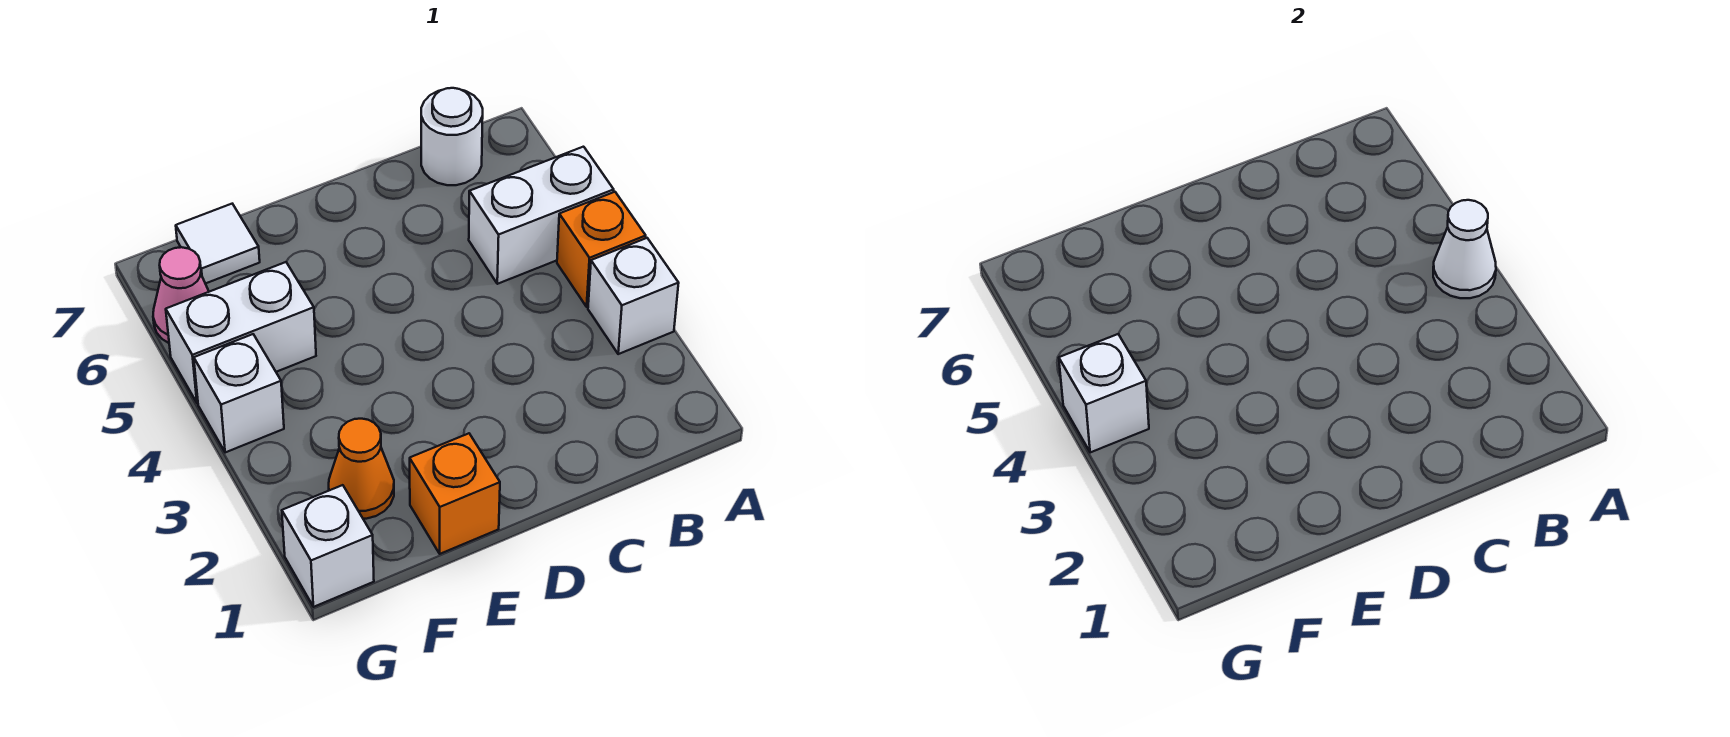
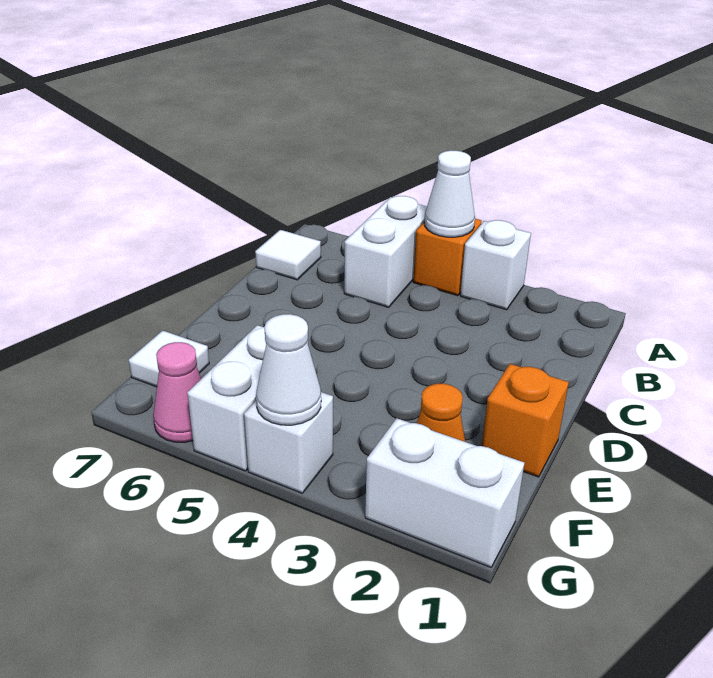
white 1x1 round brick [421,88,483,185] -> white 1x1 tile [255,230,321,280]
white 1x1 brick [282,485,374,607] -> white 1x2 brick [365,418,524,567]
white 1x1 brick [1059,334,1149,453] -> white 1x1 cone [256,314,321,425]

